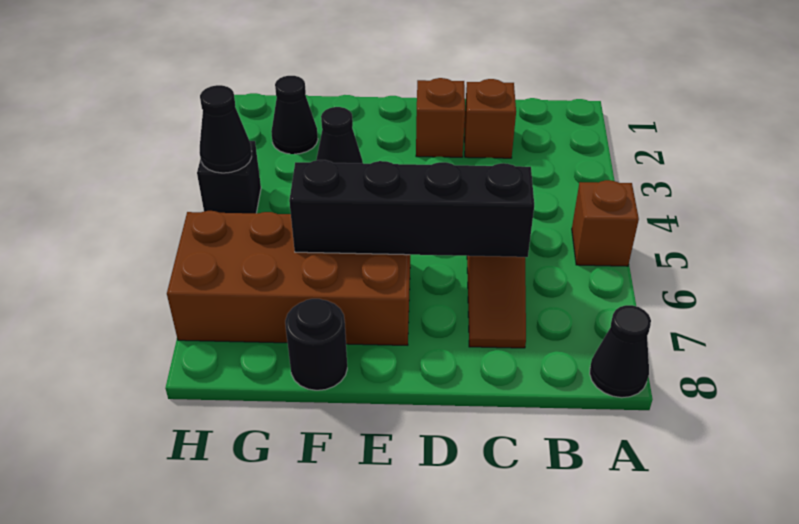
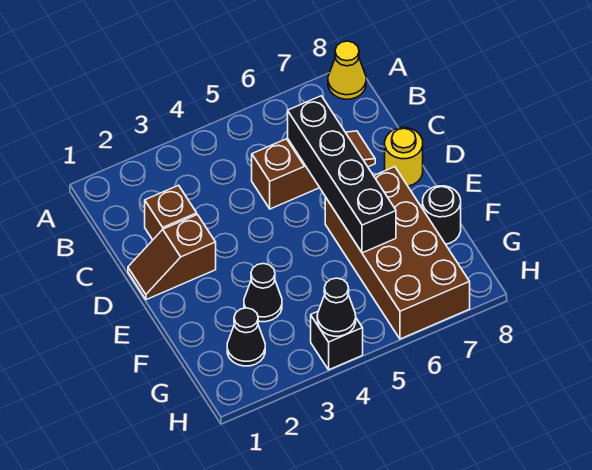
brown 1x1 brick [572,180,639,266] -> none
black 1x1 cone [590,305,651,398] -> yellow 1x1 cone [328,41,366,99]
none -> yellow 1x1 round brick [385,128,423,186]

